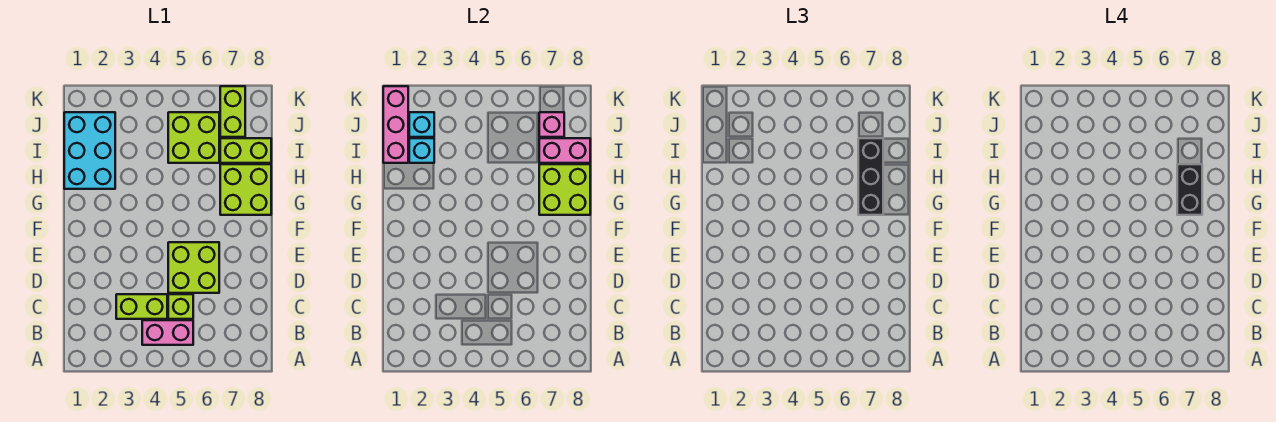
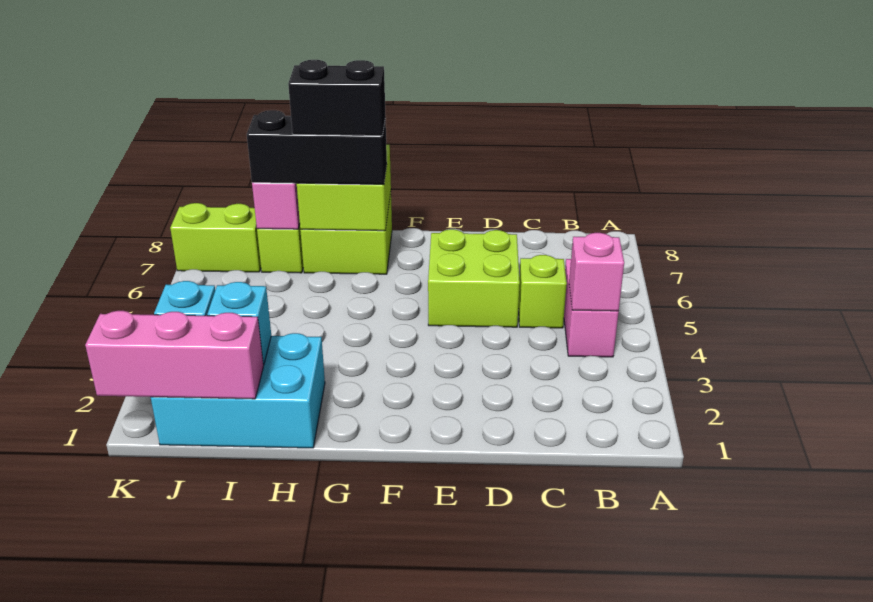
lime 1x2 brick [116,294,167,319] -> none
lime 2x2 brick [168,112,219,163] -> none
pink 1x1 brick [539,112,564,137] -> pink 1x1 brick moved to [569,233,624,311]

